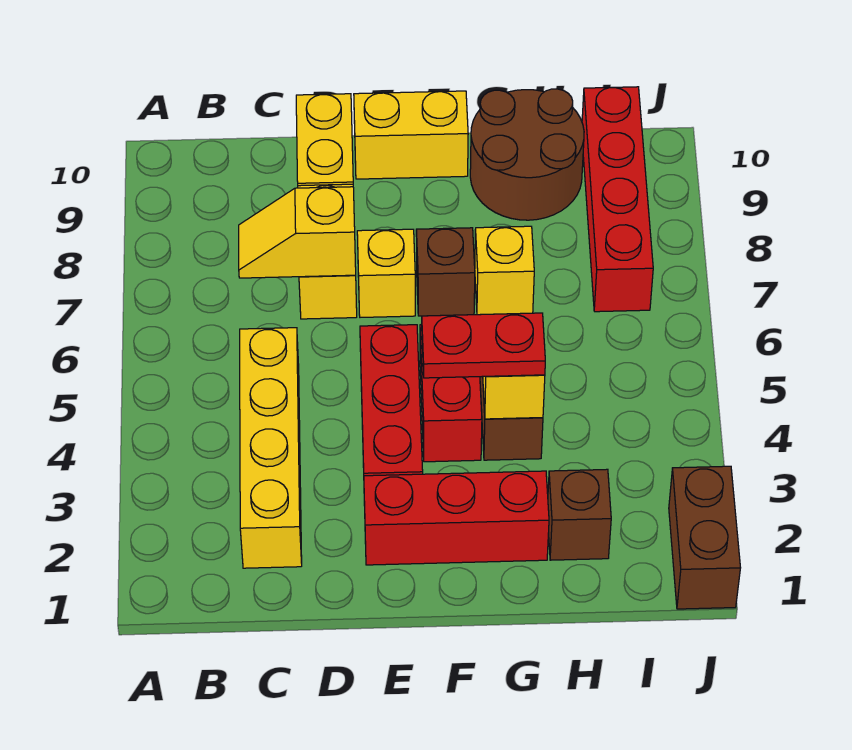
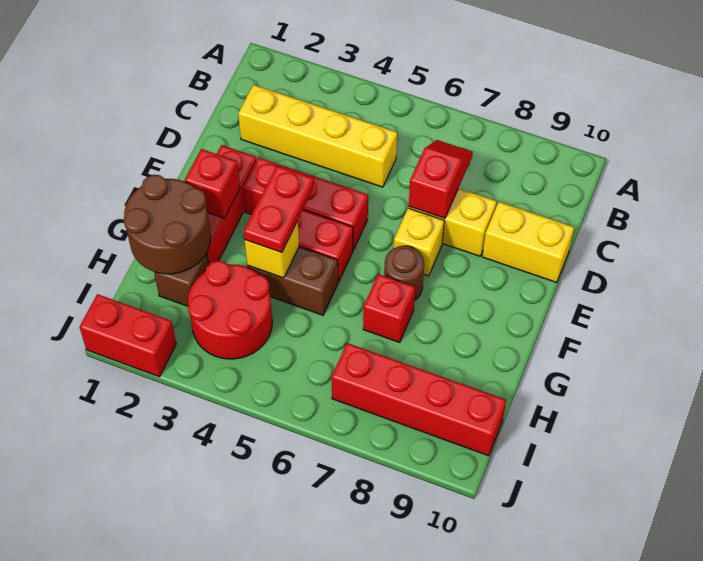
yellow 1x2 slope [239,187,356,278] -> red 1x2 slope [409,140,473,218]
yellow 1x2 brick [354,91,468,179] -> none
none -> red 1x1 brick [185,149,240,218]
brown 1x1 brick [416,228,475,316] -> brown 1x1 round brick [384,246,424,301]
yellow 1x1 brick [475,226,534,315] -> red 1x1 brick [363,274,415,342]
brown 2x2 round brick [470,89,584,220] -> brown 2x2 round brick moved to [124,175,211,274]
none -> red 2x2 round brick [188,261,272,359]
brown 1x2 brick [669,466,741,609] -> red 1x2 brick [80,294,176,377]

